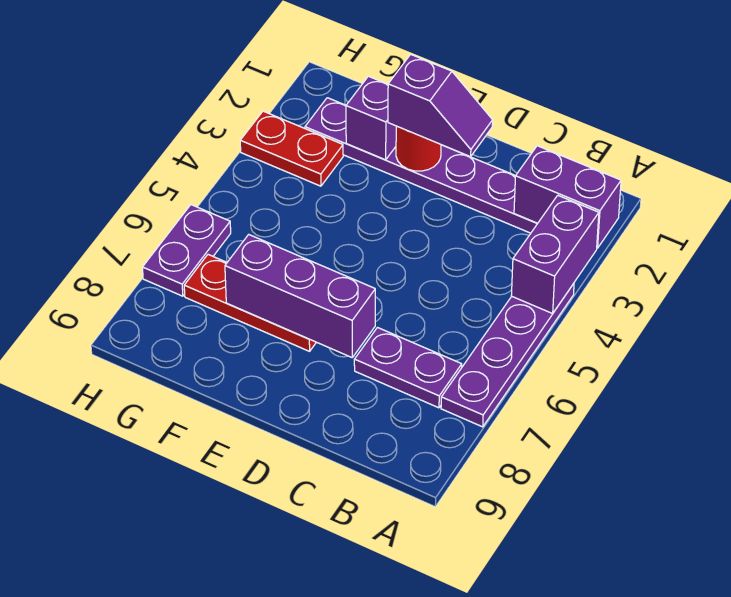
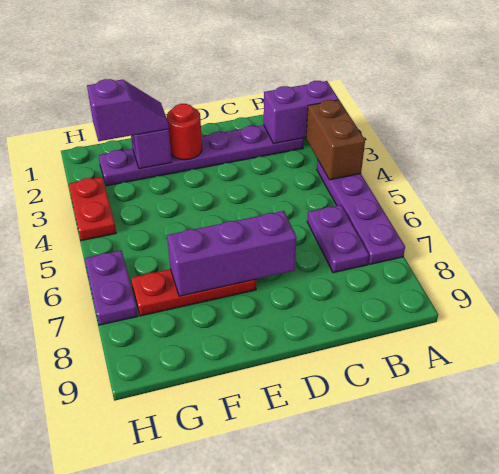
purple 1x2 brick [511,195,599,313] -> brown 1x2 brick [306,100,365,180]
purple 1x2 plate [354,328,462,408] -> purple 1x2 plate turned to [307,205,369,273]
purple 1x2 slope [388,54,493,157] -> purple 1x2 slope moved to [87,79,169,141]
red 1x2 plate [240,111,343,186] -> red 1x2 plate turned to [69,177,116,241]

